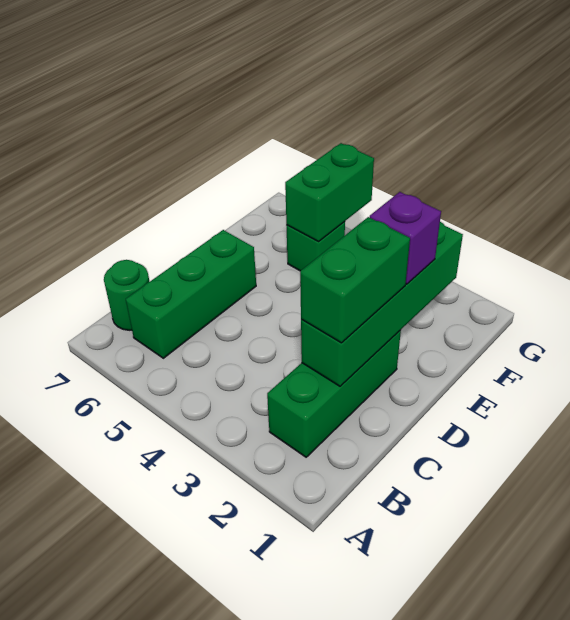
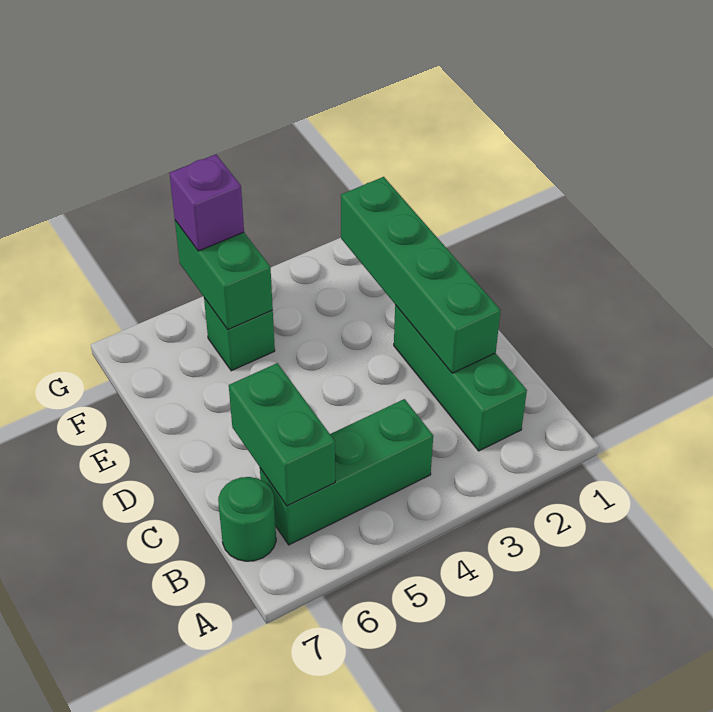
green 1x3 brick [126,230,256,358] -> green 1x3 brick turned to [260,399,433,545]
green 1x2 brick [300,217,410,343] -> green 1x2 brick moved to [229,363,335,506]
purple 1x1 brick [370,192,441,284] -> purple 1x1 brick moved to [169,155,244,251]

